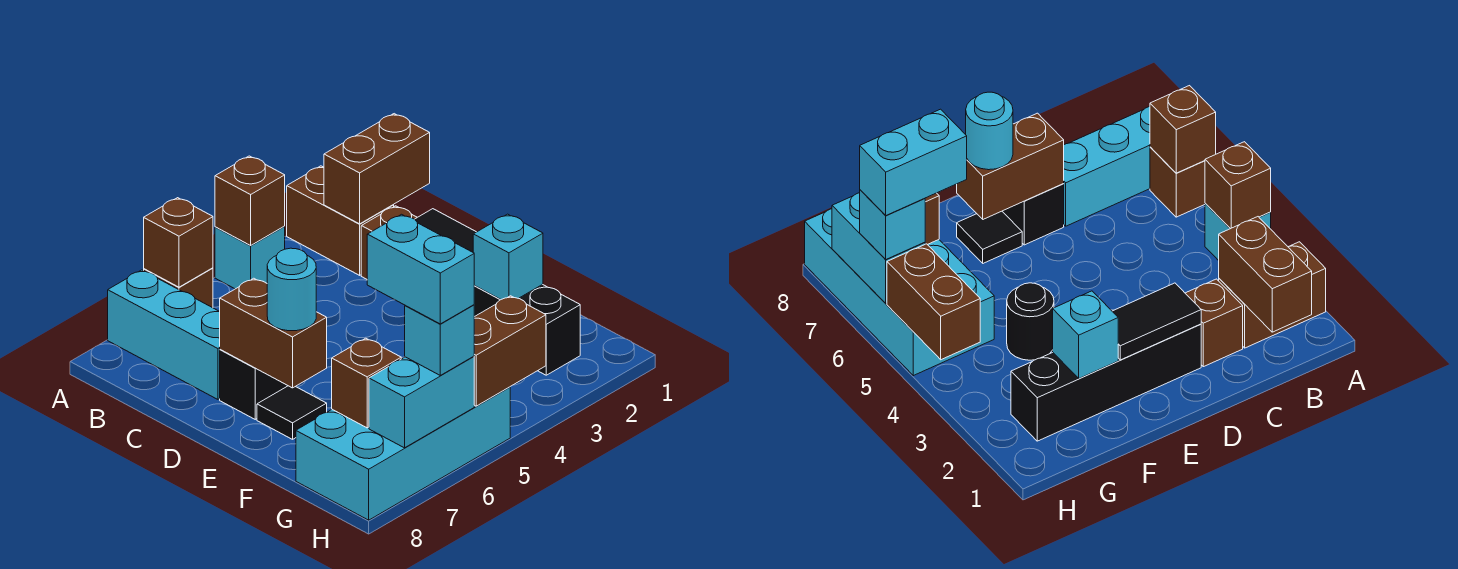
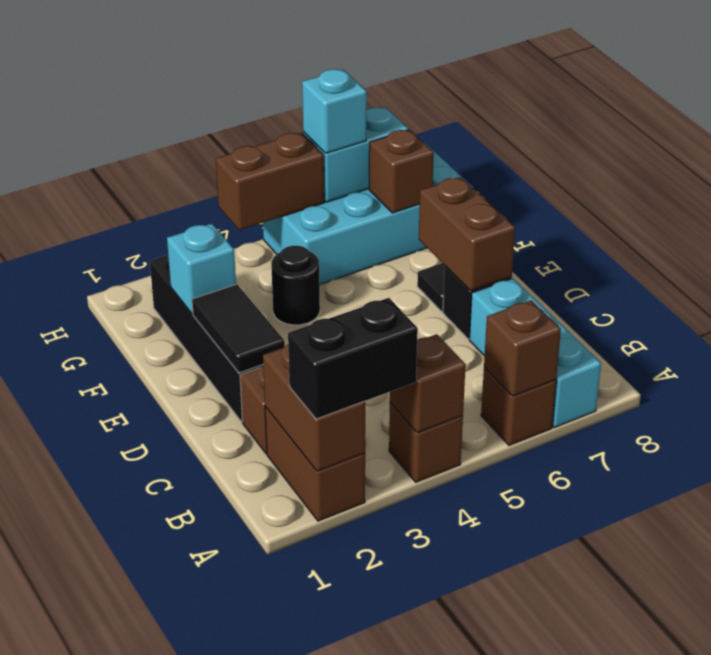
none -> black 1x2 brick [288,298,418,419]
cyan 1x1 brick [215,227,285,289] -> brown 1x1 brick [389,403,463,482]
brown 1x2 brick [324,114,430,224] -> brown 1x2 brick turned to [263,345,365,471]
cyan 1x1 round brick [267,248,316,331] -> none
cyan 1x2 brick [367,214,474,324] -> none

